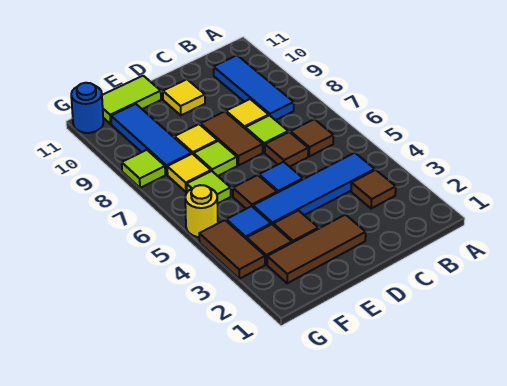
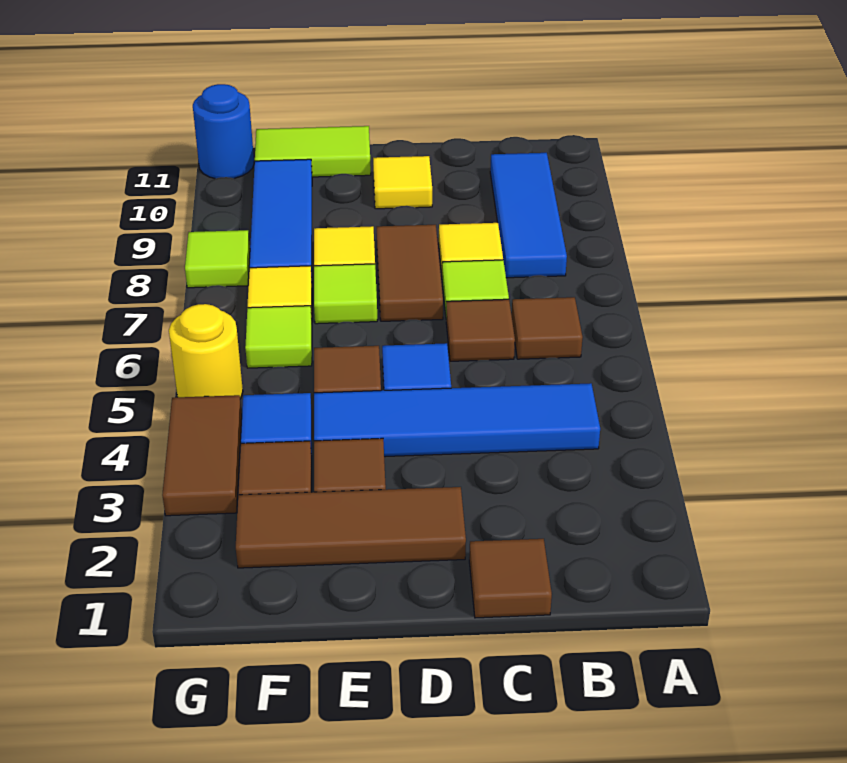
brown 1x1 tile [351,170,396,209] -> brown 1x1 tile moved to [469,539,552,618]

